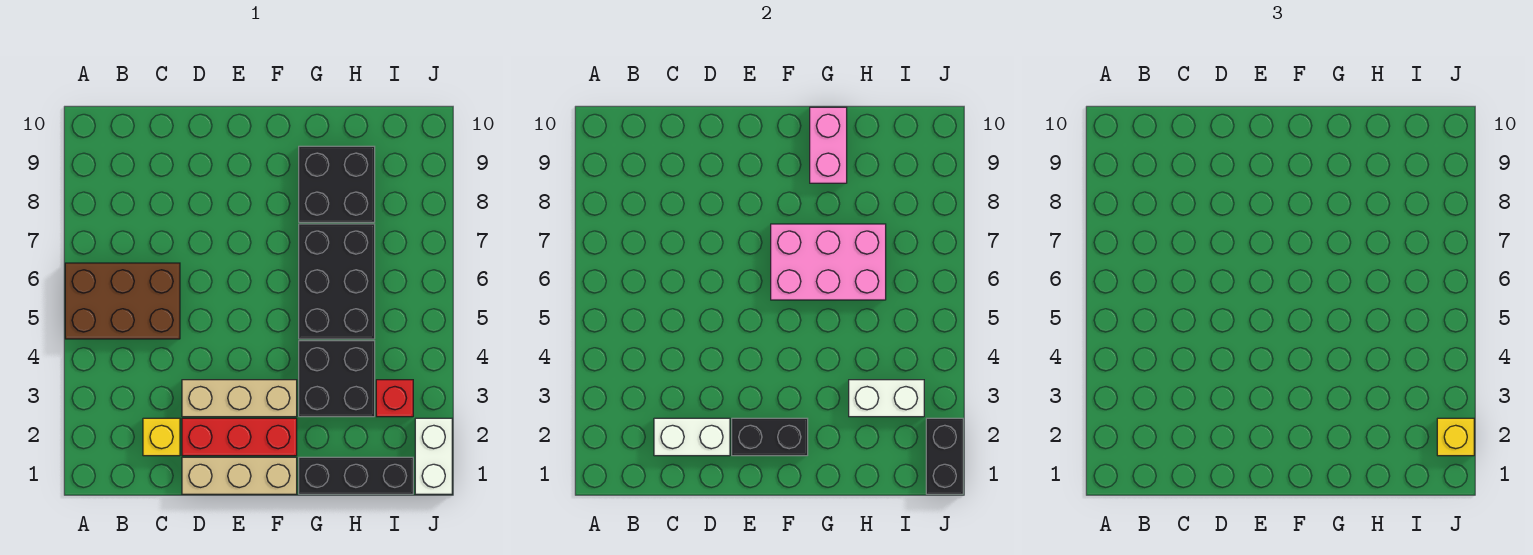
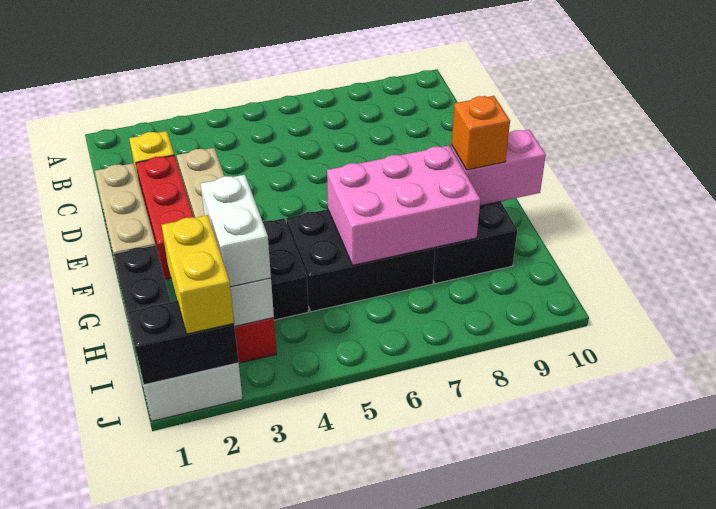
brown 2x3 brick [65,263,180,339] -> none
white 1x2 brick [654,418,730,456] -> white 1x2 brick moved to [201,175,271,287]
black 1x2 brick [732,418,808,456] -> none
pink 2x3 brick [771,224,886,300] -> pink 2x3 brick turned to [327,145,481,265]
none -> orange 1x1 brick [452,96,510,170]
yellow 1x1 brick [1437,418,1474,456] -> yellow 1x2 brick [161,215,234,334]

